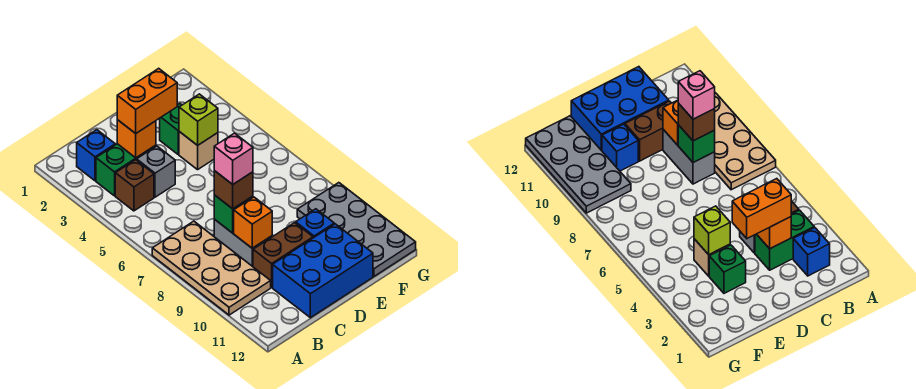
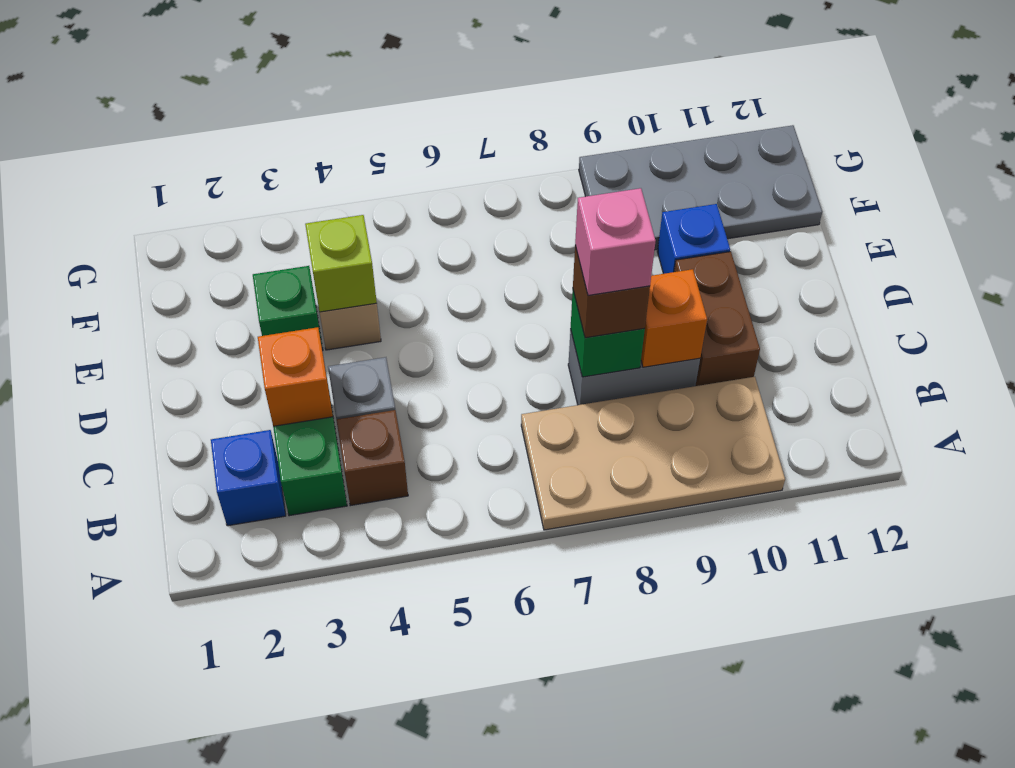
orange 1x2 brick [117,68,177,133] -> none
blue 2x3 brick [273,224,373,318] -> none

